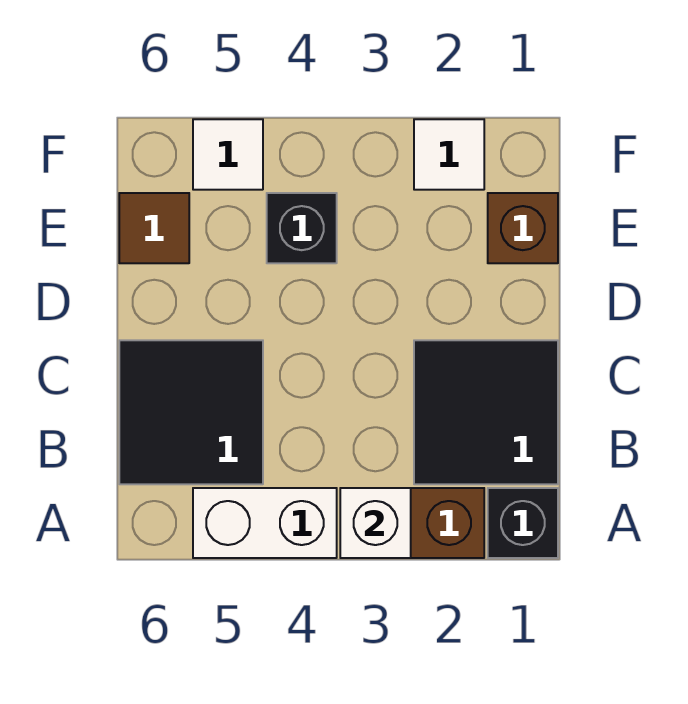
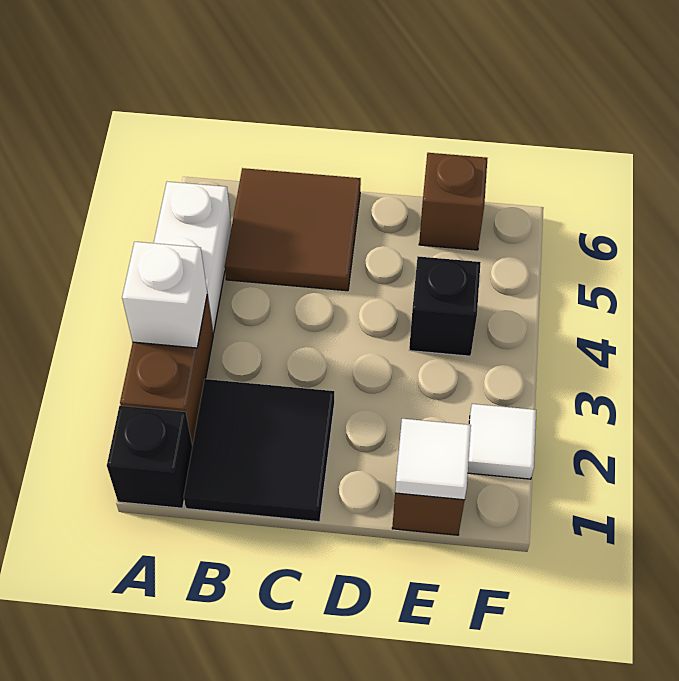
black 2x2 tile [119,340,263,484] -> brown 2x2 tile [225,168,361,291]
brown 1x1 tile [119,193,189,263] -> brown 1x1 brick [419,153,488,250]
white 1x1 tile [193,119,263,190] -> white 1x1 tile moved to [395,419,471,500]

